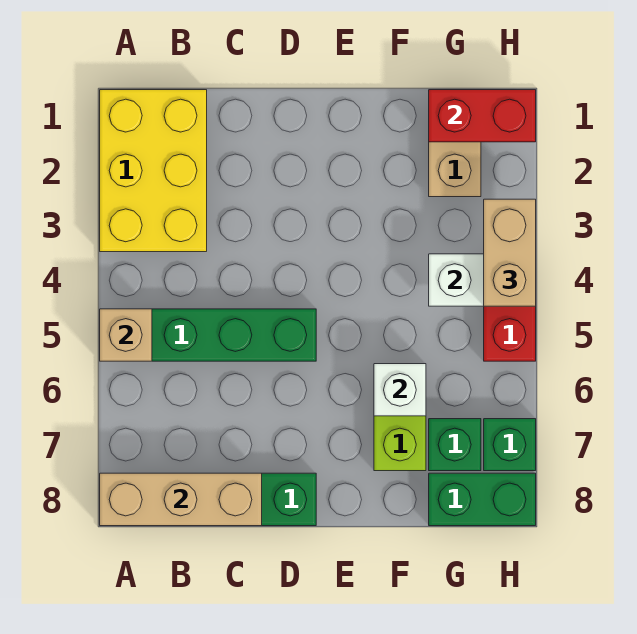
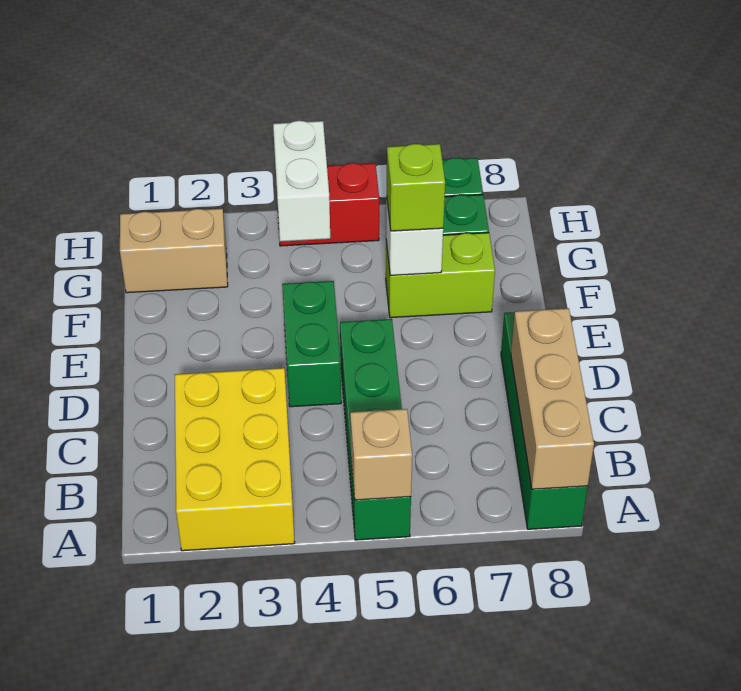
yellow 2x3 brick [100,90,207,252] -> yellow 2x3 brick turned to [175,368,295,551]
none -> lime 1x1 brick [387,144,445,231]
red 1x2 brick [429,90,536,142] -> none
green 1x2 brick [429,473,536,526] -> green 1x2 brick moved to [282,281,341,407]
tan 1x2 brick [484,199,536,306] -> none

